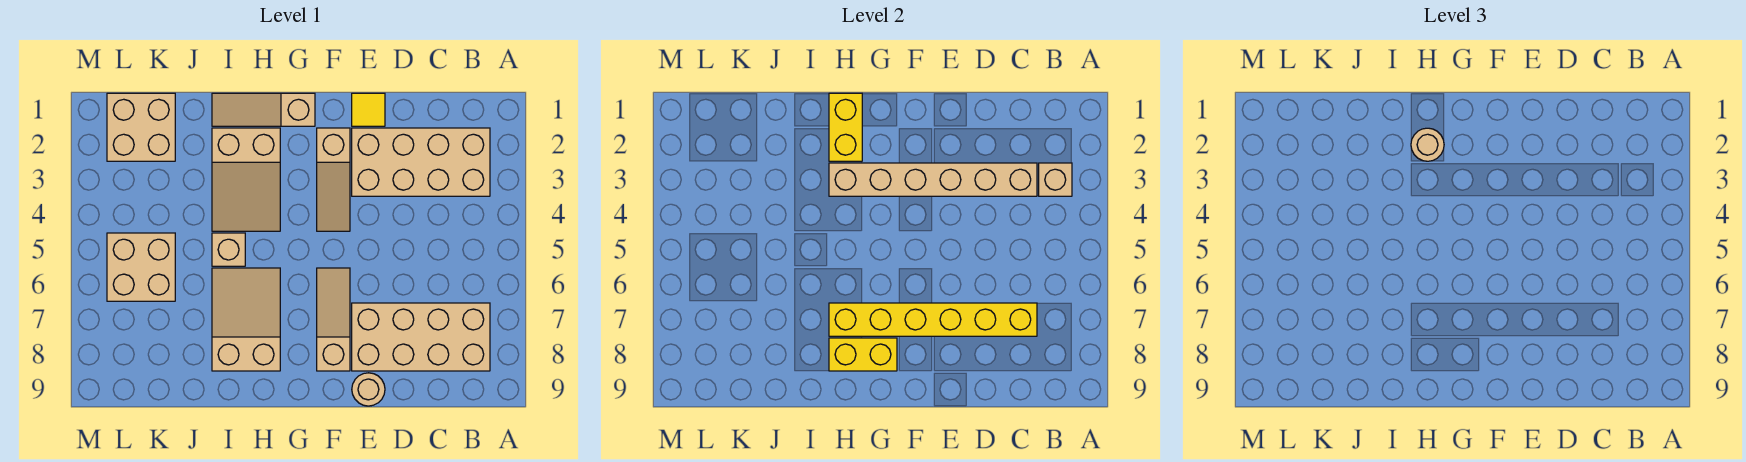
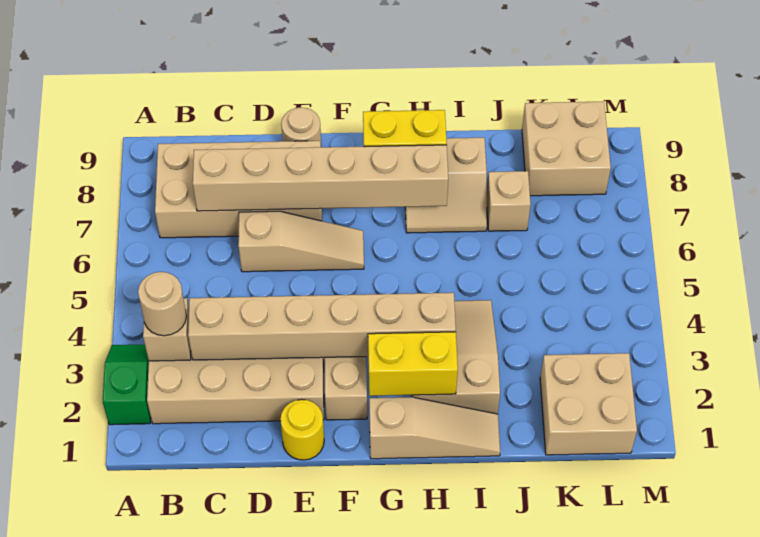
none -> green 1x2 slope [103,344,151,425]
yellow 1x6 brick [829,303,1037,336] -> tan 1x6 brick [193,145,448,211]
yellow 1x1 tile [352,93,385,126] -> yellow 1x1 round brick [280,399,324,460]
tan 1x3 slope [317,268,350,371] -> tan 1x3 slope turned to [238,211,364,272]
yellow 1x2 brick [829,93,862,161] -> yellow 1x2 brick turned to [368,332,458,396]
tan 1x1 round brick [1411,128,1444,161] -> tan 1x1 round brick moved to [138,272,186,336]
tan 2x3 slope [212,268,280,371] -> tan 2x2 slope [405,138,487,233]
tan 1x1 brick [212,233,245,266] -> tan 1x1 brick moved to [487,171,531,231]
tan 2x2 brick [107,233,175,301] -> tan 2x2 brick moved to [522,102,611,196]

